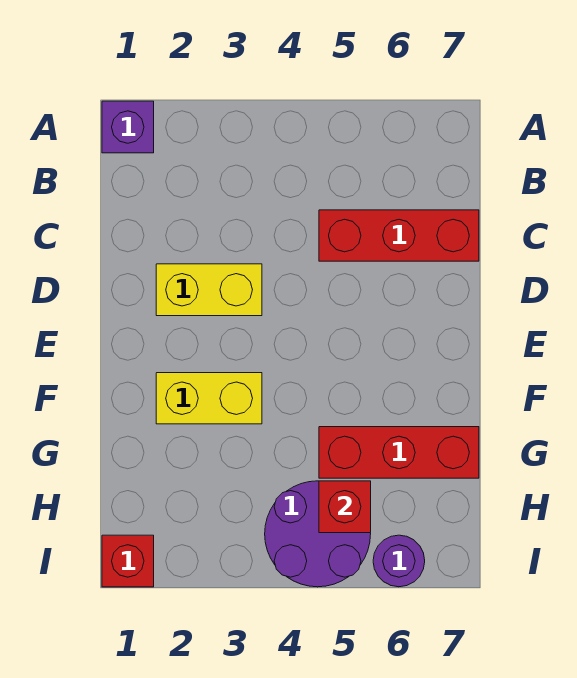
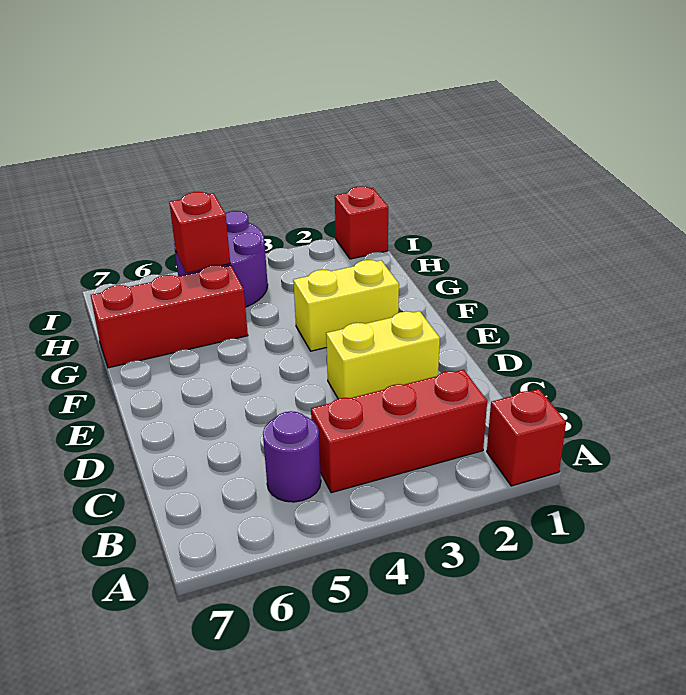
purple 1x1 brick [102,101,154,153] -> red 1x1 brick [487,389,566,486]
red 1x3 brick [319,210,479,261] -> red 1x3 brick moved to [311,370,487,493]
purple 1x1 round brick [373,535,425,587] -> purple 1x1 round brick moved to [263,411,321,502]

